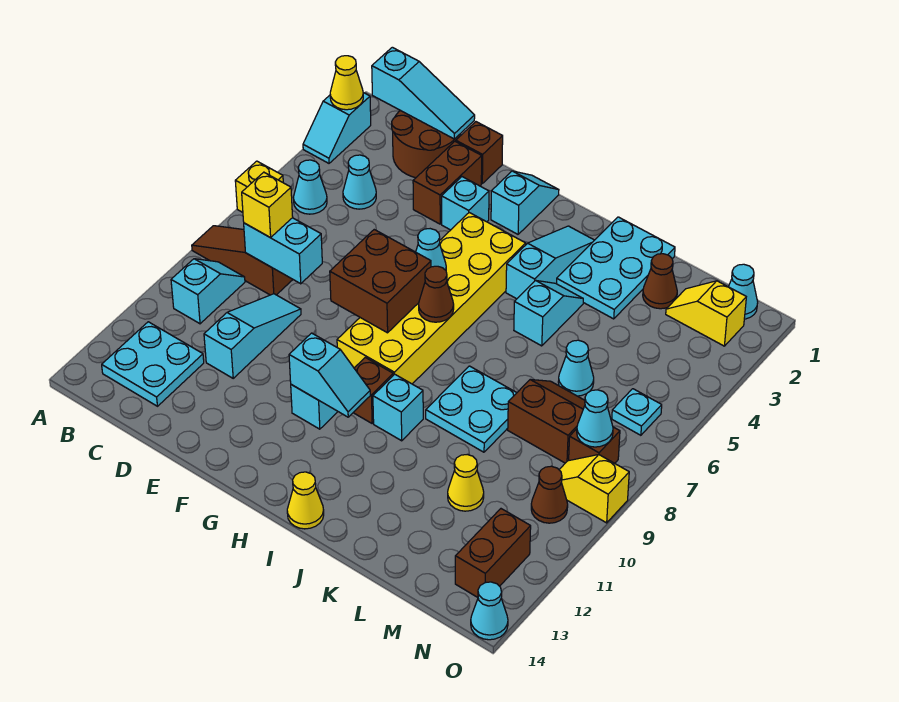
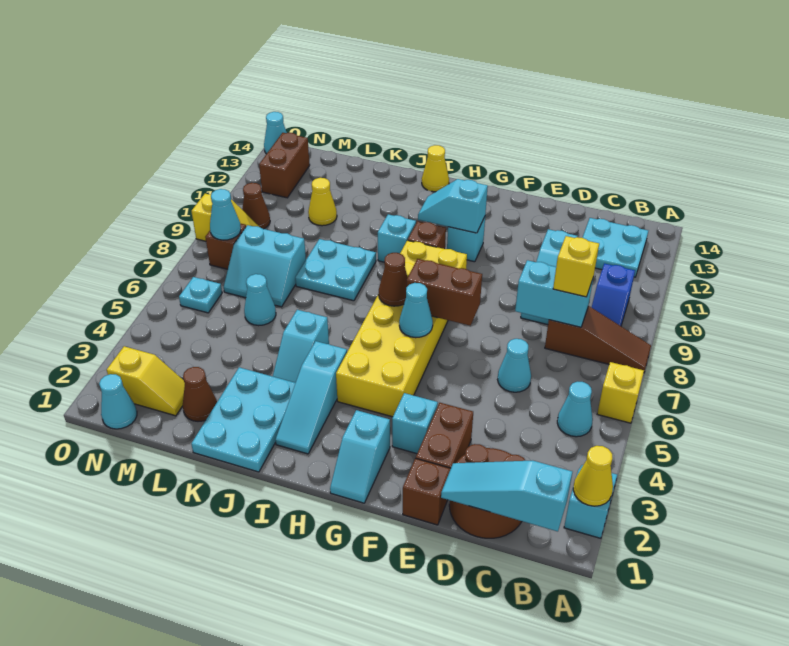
cyan 1x2 slope [171,259,245,324] -> blue 1x2 slope [592,263,635,326]
cyan 1x1 cone [343,155,376,209] -> cyan 1x1 cone moved to [498,339,531,392]
brown 2x2 brick [330,230,431,333] -> brown 1x2 brick [407,259,482,326]
brown 2x2 slope [508,380,585,463] -> cyan 2x2 slope [224,225,306,307]

